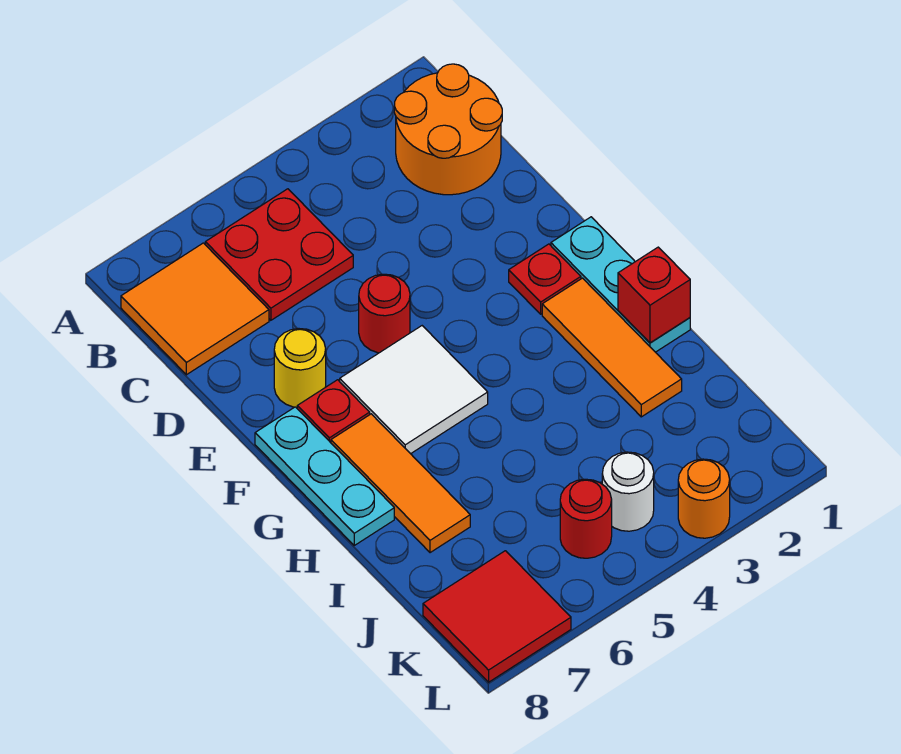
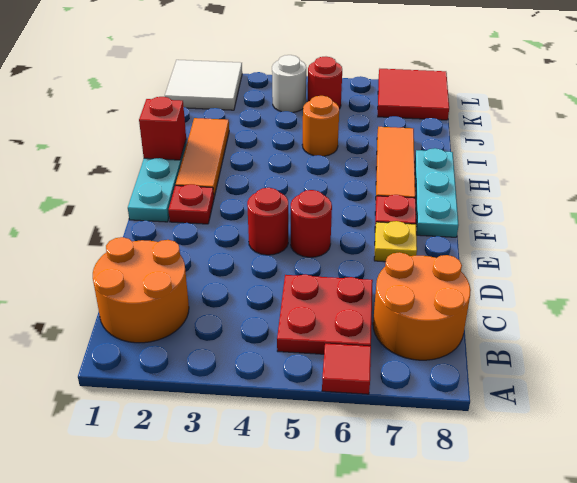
none -> red 1x1 tile [322,344,371,394]
orange 2x2 tile [121,243,269,375] -> orange 2x2 round brick [373,252,471,360]
none -> red 1x1 round brick [247,188,288,255]
yellow 1x1 round brick [274,329,326,407] -> yellow 1x1 plate [374,221,417,262]
white 2x2 tile [340,326,488,454] -> white 2x2 tile moved to [165,60,242,110]
orange 1x1 round brick [678,459,730,538] -> orange 1x1 round brick moved to [302,96,339,156]

